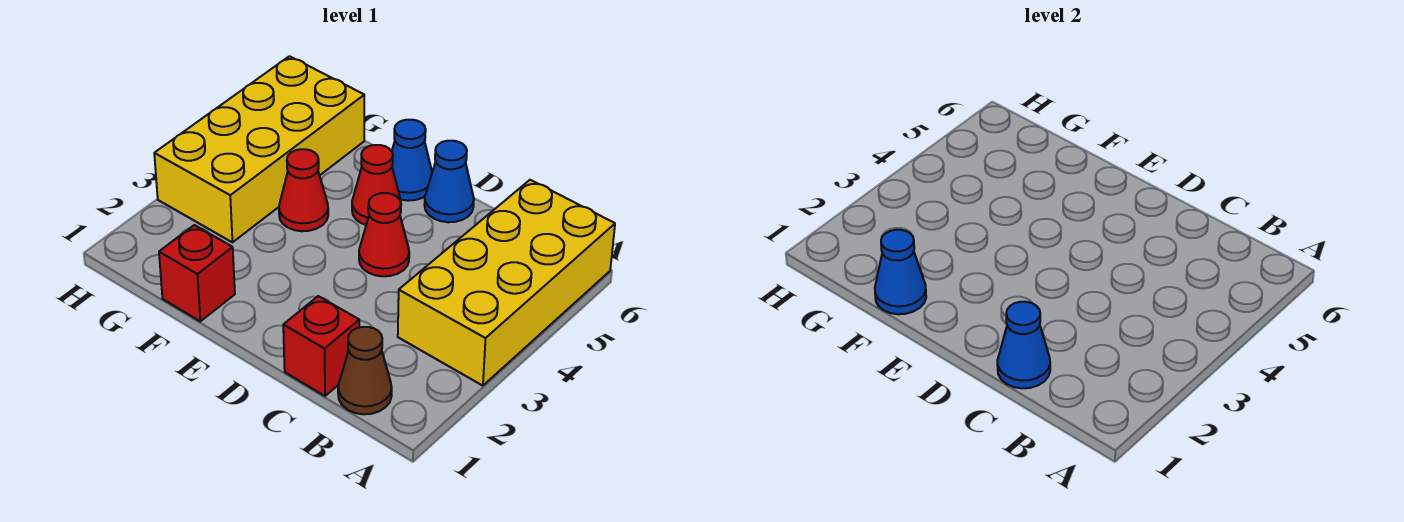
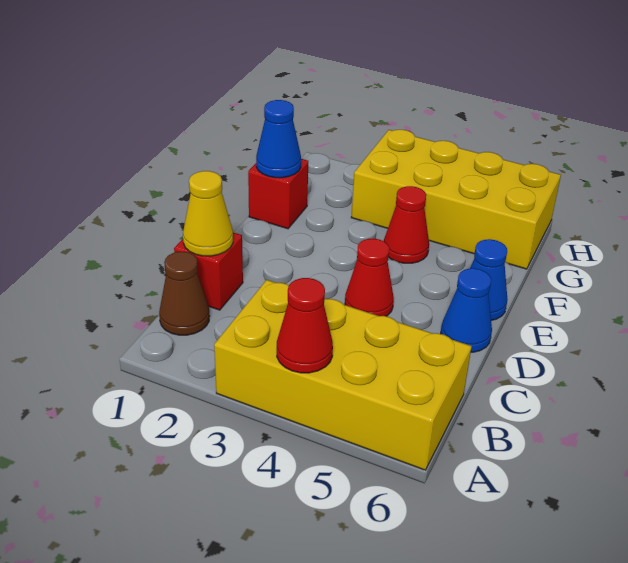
blue 1x1 cone [997,302,1050,388] -> yellow 1x1 cone [183,171,233,256]
red 1x1 cone [352,145,401,225] -> red 1x1 cone moved to [277,278,333,373]

